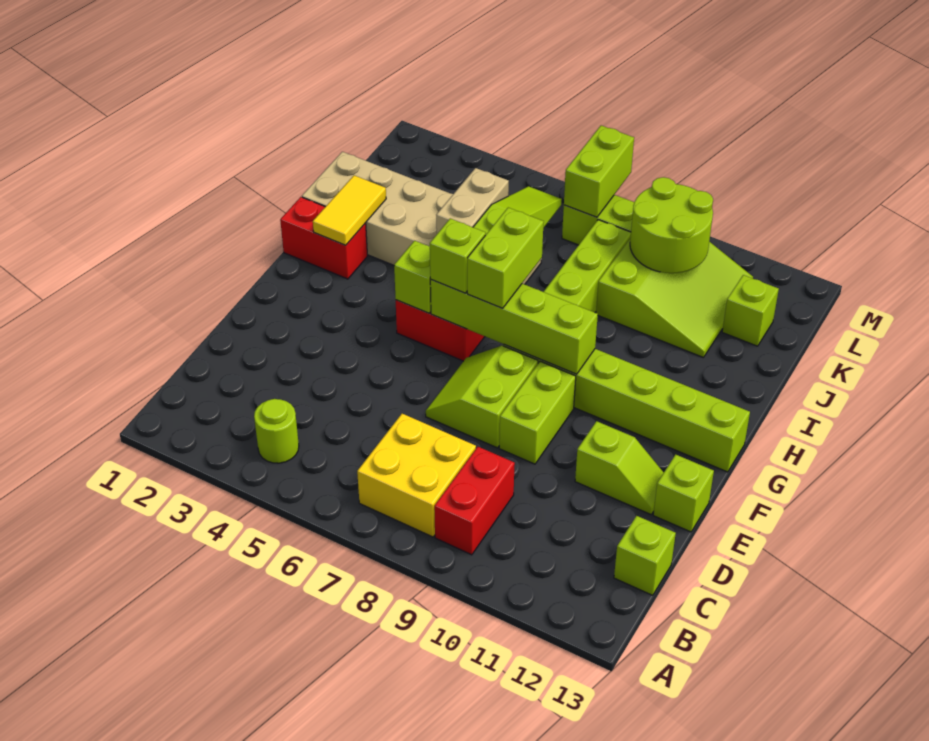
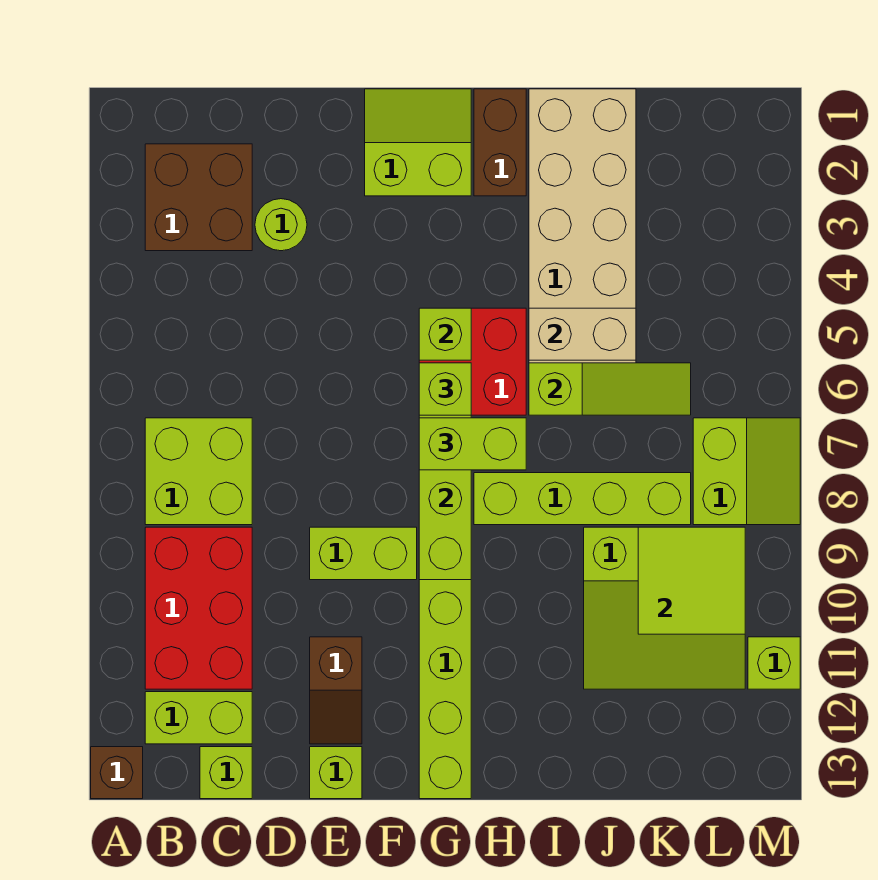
none -> brown 1x1 brick [91,747,143,799]
none -> brown 2x2 brick [145,144,252,251]
lime 1x1 round brick [254,399,299,463] -> lime 1x1 round brick moved to [255,199,307,251]
yellow 2x2 brick [357,414,476,537] -> lime 2x2 brick [145,418,252,525]
red 1x2 brick [434,447,515,555] -> red 2x3 brick [145,527,252,689]
lime 2x2 slope [426,346,538,448] -> lime 2x2 slope moved to [365,89,471,196]
lime 1x2 slope [575,421,664,514] -> brown 1x2 slope [310,637,362,744]
red 1x2 brick [280,197,367,279] -> brown 1x2 brick [474,89,526,196]
yellow 1x2 tile [313,175,386,245] -> none
lime 2x2 round brick [630,177,713,273] -> lime 2x2 tile [638,527,745,634]
lime 1x1 brick [722,275,779,346] -> lime 1x1 brick moved to [748,637,800,689]
lime 1x2 brick [564,126,634,217] -> lime 1x2 brick moved to [145,692,252,744]

